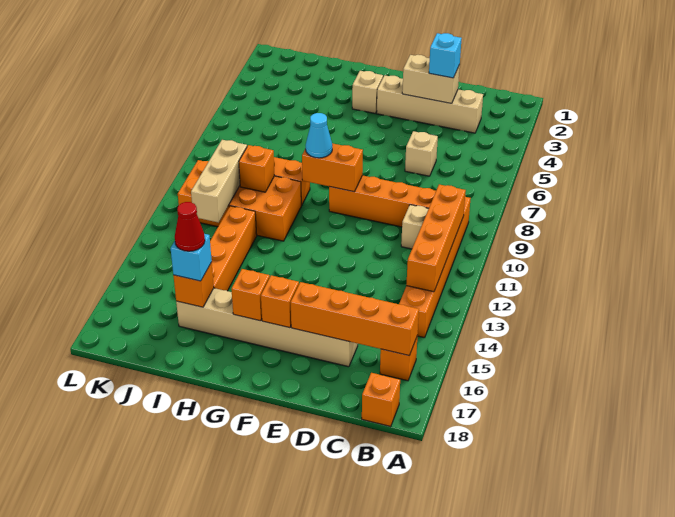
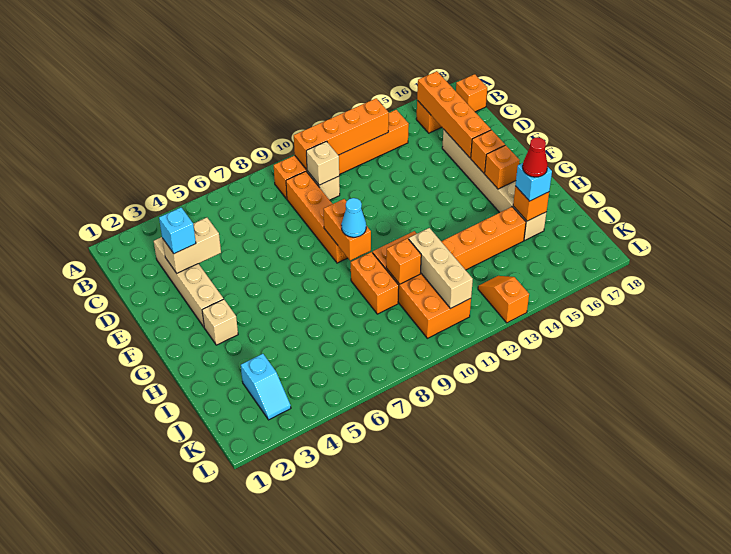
tan 1x2 brick [402,55,460,103] -> tan 1x2 brick turned to [162,218,221,273]
tan 1x1 brick [405,131,438,176] -> tan 1x1 brick moved to [306,141,339,185]
none -> cyan 1x2 slope [241,354,291,420]
tan 1x3 brick [191,140,247,223] -> tan 1x3 brick turned to [409,228,473,309]
none -> orange 1x2 slope [478,276,529,323]

